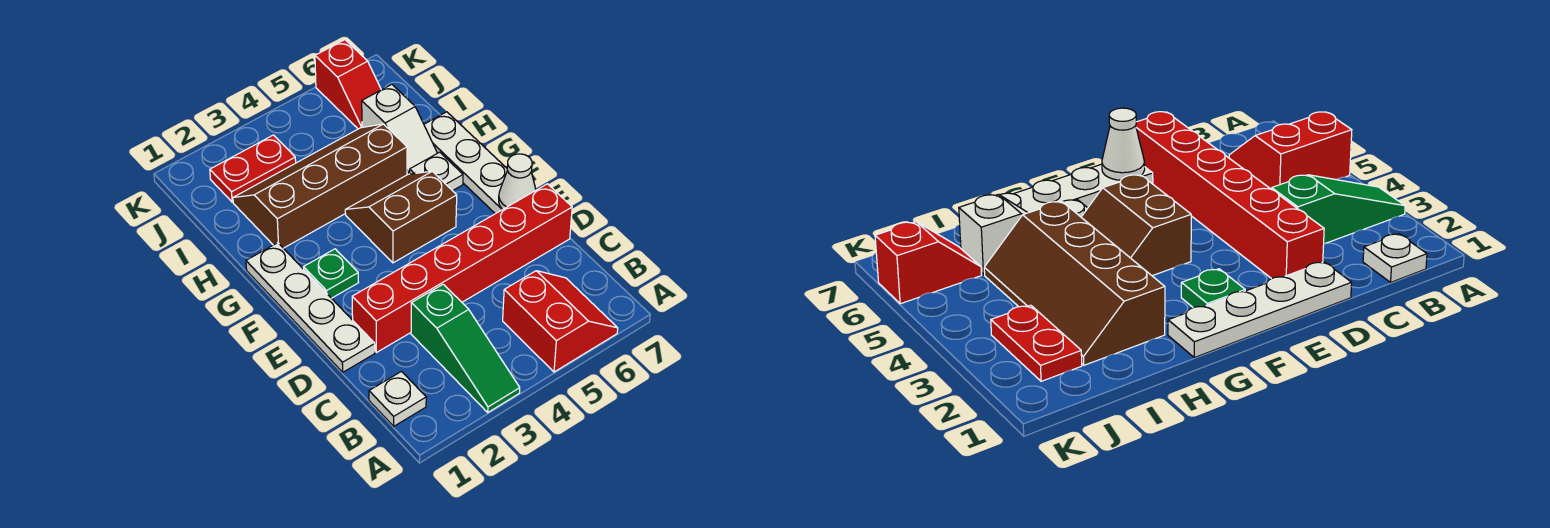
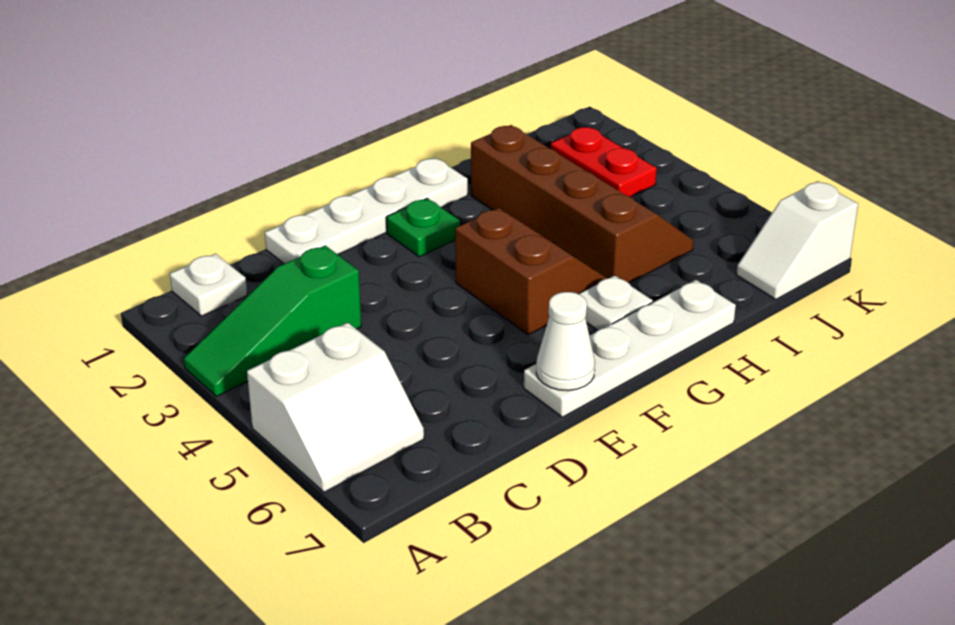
red 2x2 slope [503,271,618,372] -> white 2x2 slope [247,323,424,492]
red 1x6 brick [352,184,572,353] -> none
white 1x2 slope [362,84,437,175] -> white 1x2 slope moved to [736,181,858,299]
red 1x2 slope [315,40,381,129] -> none

